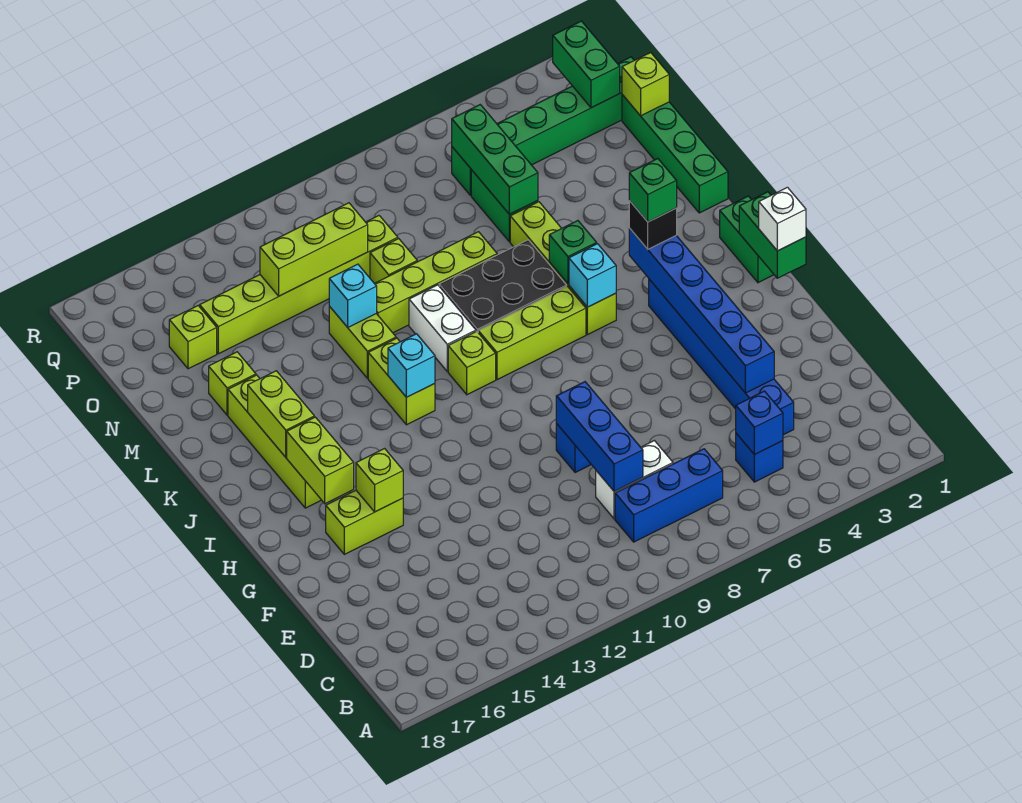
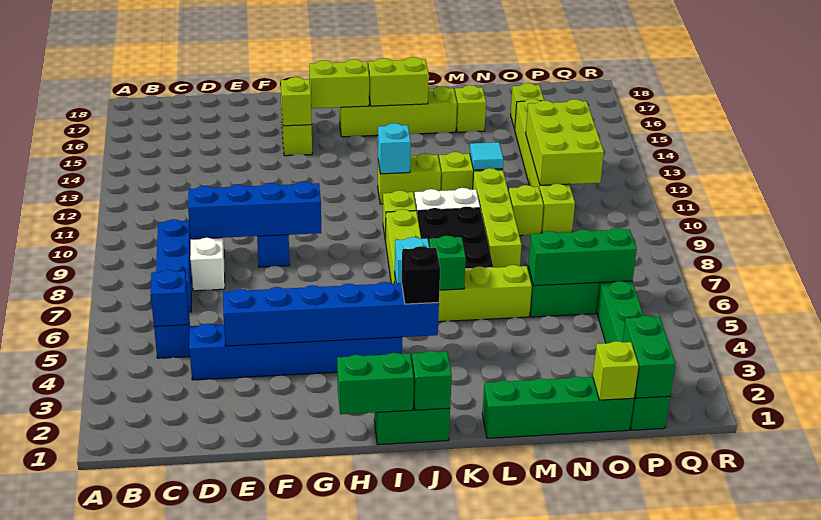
blue 1x3 brick [556,382,643,492] -> blue 1x4 brick [188,182,321,239]
white 1x1 brick [759,187,806,251] -> none
green 1x1 brick [629,159,677,222] -> green 1x1 brick moved to [412,351,452,410]
cyan 1x1 brick [329,264,377,327] -> cyan 1x1 tile [470,142,503,170]
lime 1x3 brick [260,203,368,296] -> lime 2x3 brick [526,99,604,185]
green 1x2 brick [553,21,620,108] -> green 1x2 brick turned to [623,316,675,398]

